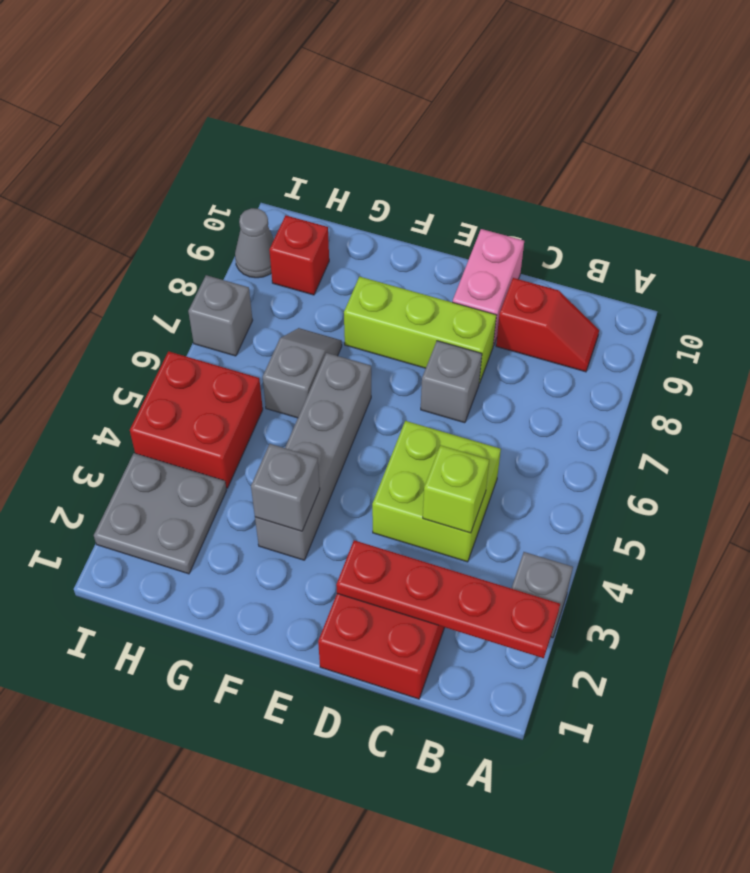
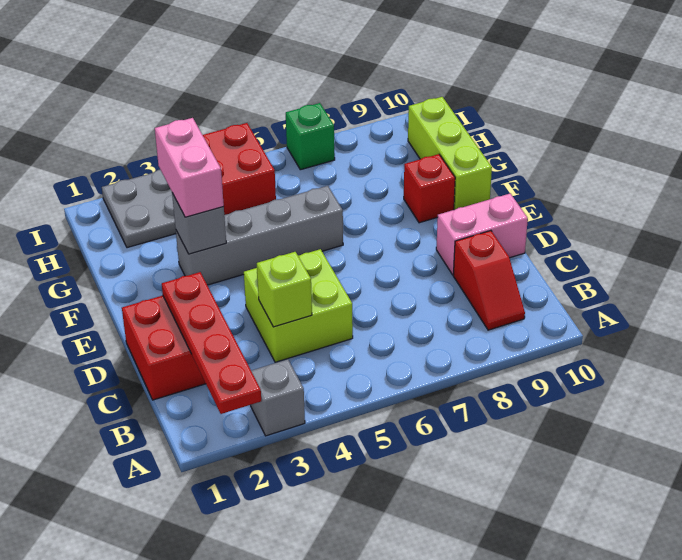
grey 1x1 brick [421,341,482,423] -> none
lime 1x3 brick [344,277,496,383] -> lime 1x3 brick moved to [408,97,492,210]
none -> pink 1x2 brick [155,118,224,217]
grey 1x2 slope [263,328,342,418] -> none
red 1x1 brick [269,215,329,295] -> red 1x1 brick moved to [404,154,455,223]
grey 1x1 brick [188,275,253,356] -> green 1x1 brick [286,103,335,170]
grey 1x1 cone [235,208,274,278] -> none

